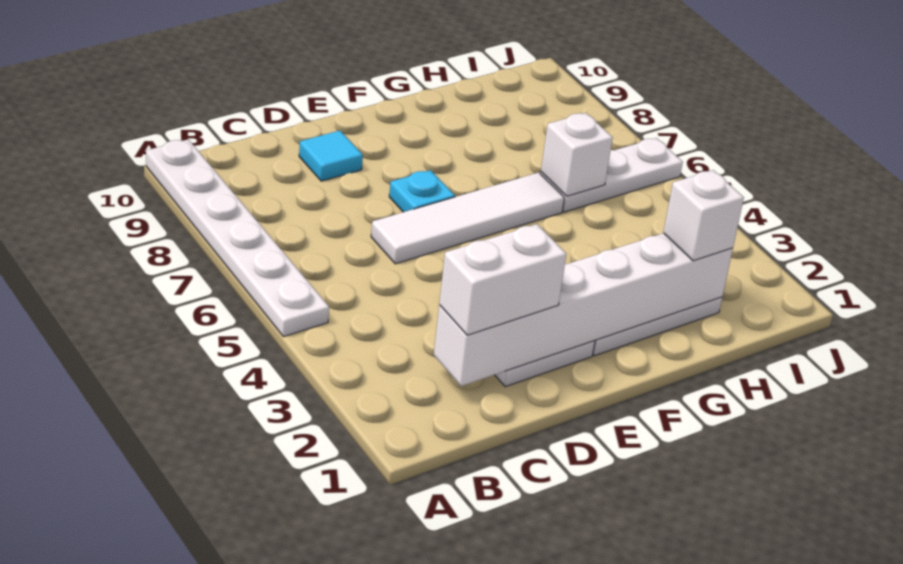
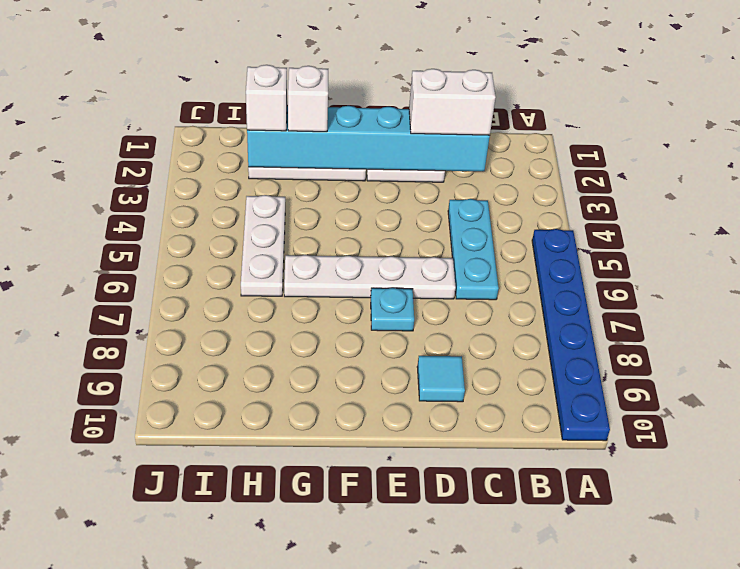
white 1x6 plate [146,139,329,337] -> blue 1x6 plate [532,229,610,441]
white 1x6 brick [434,233,733,386] -> cyan 1x6 brick [247,106,490,171]
none -> cyan 1x3 plate [448,199,499,300]
white 1x4 tile [371,172,564,264] -> white 1x4 plate [284,255,456,299]
white 1x3 plate [541,138,683,212] -> white 1x3 plate turned to [241,195,285,296]
white 1x1 brick [541,113,613,196] -> white 1x1 brick moved to [288,66,328,132]

